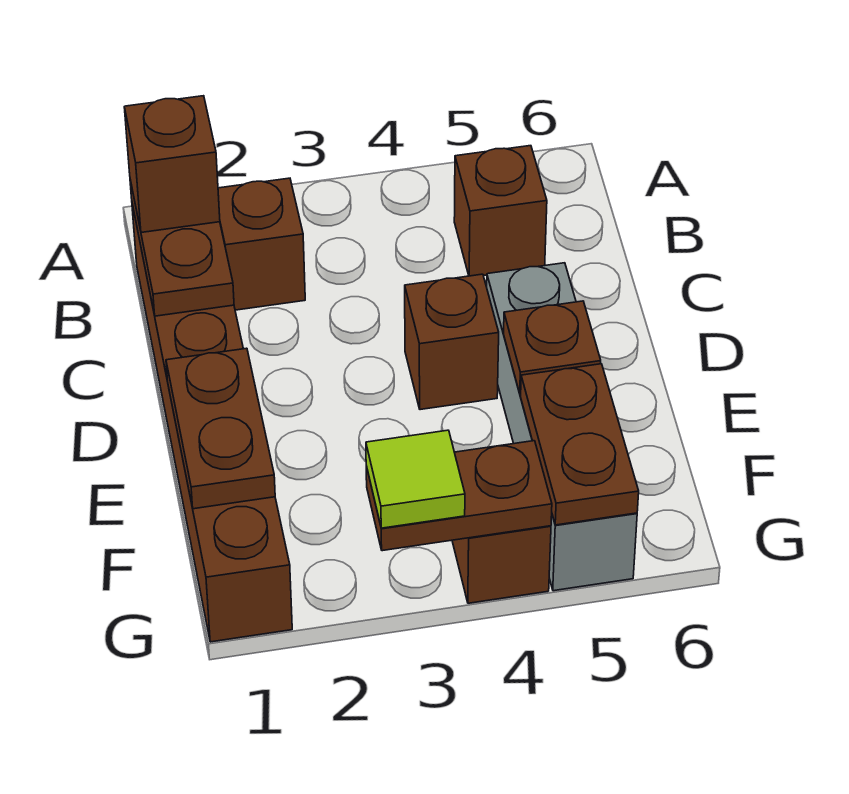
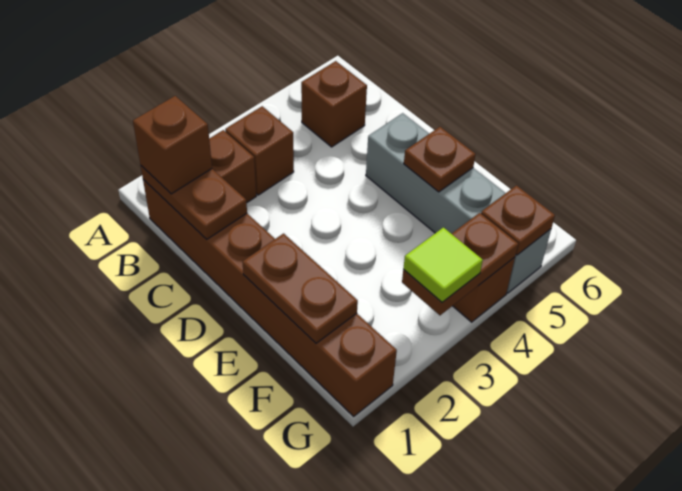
brown 1x1 brick [405,274,499,410] -> brown 1x1 brick moved to [225,106,294,195]
brown 1x2 plate [521,364,639,525] -> brown 1x1 plate [481,186,555,255]

